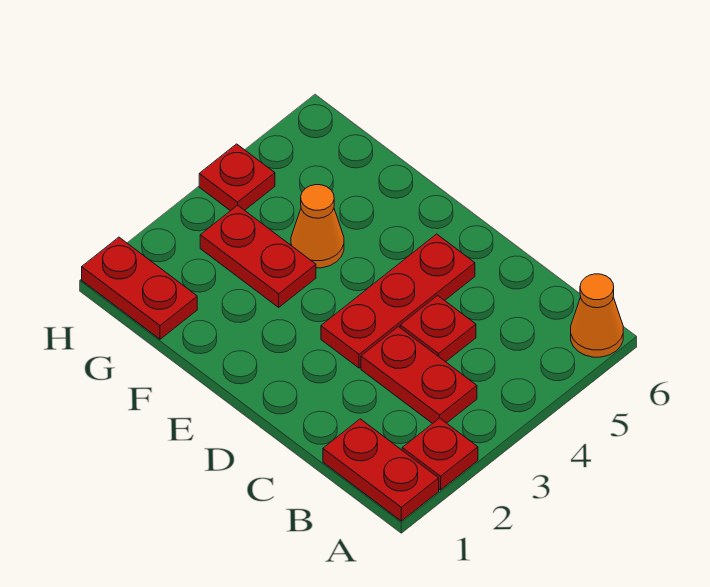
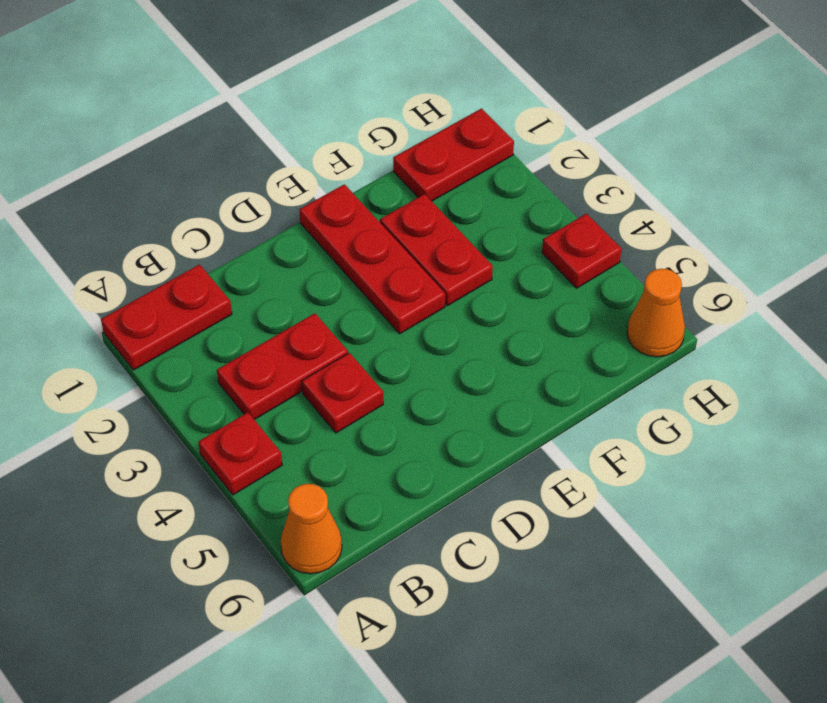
red 1x1 plate [402,418,478,490] -> red 1x1 plate moved to [198,412,282,495]
red 1x3 plate [321,234,475,368] -> red 1x3 plate moved to [299,184,445,334]
red 1x2 plate [200,205,316,307] -> red 1x2 plate turned to [380,194,493,306]
orange 1x1 cone [291,185,344,268] -> orange 1x1 cone moved to [627,269,685,357]

